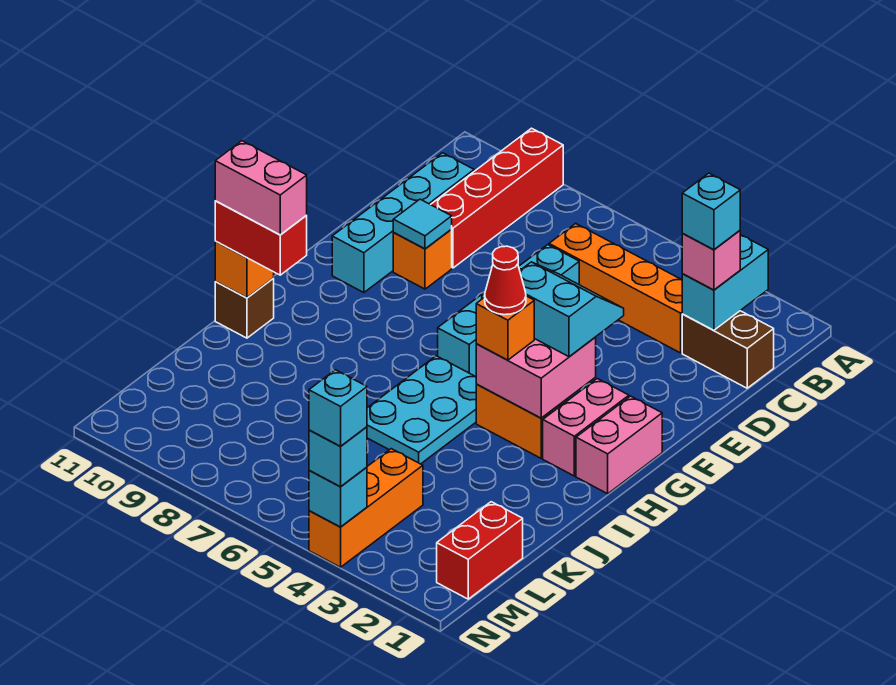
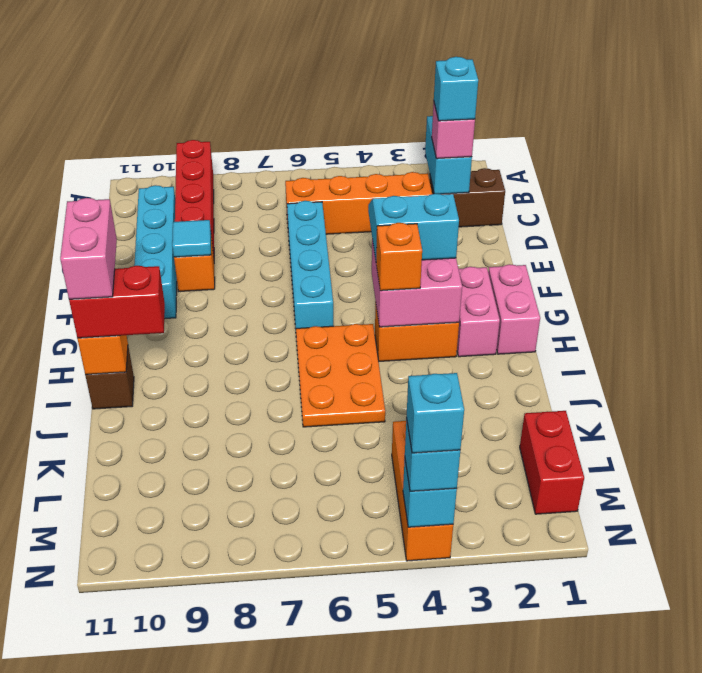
red 1x1 cone [485,246,526,315] -> none
cyan 2x3 plate [367,356,476,464] -> orange 2x3 plate [296,324,385,427]
pink 1x2 brick [215,141,307,235] -> pink 1x2 brick turned to [60,198,117,299]

